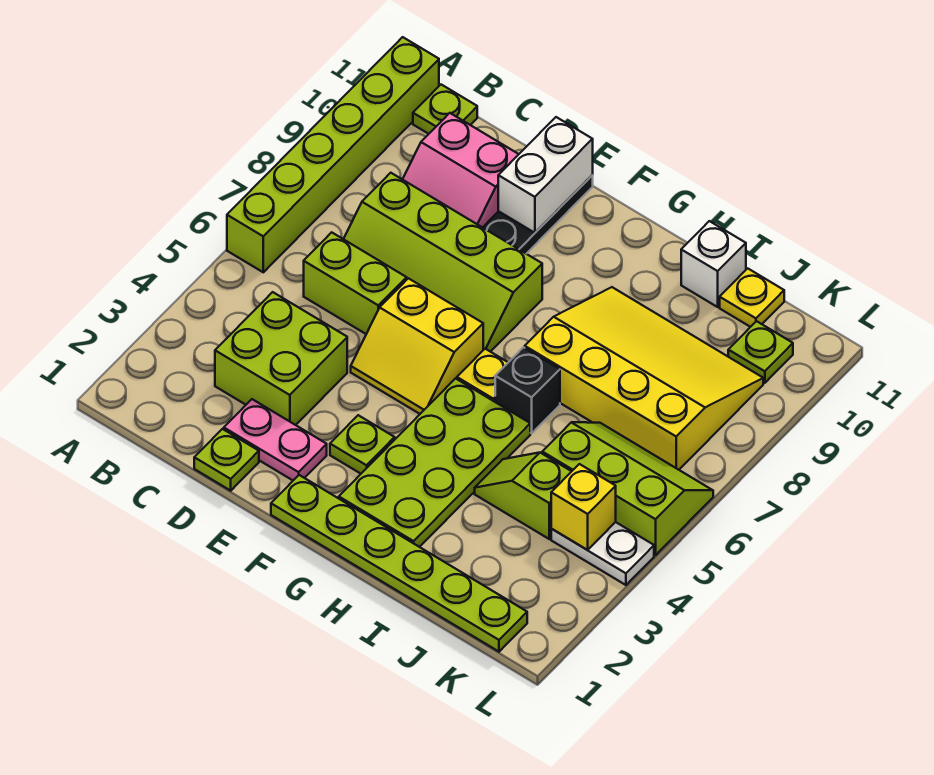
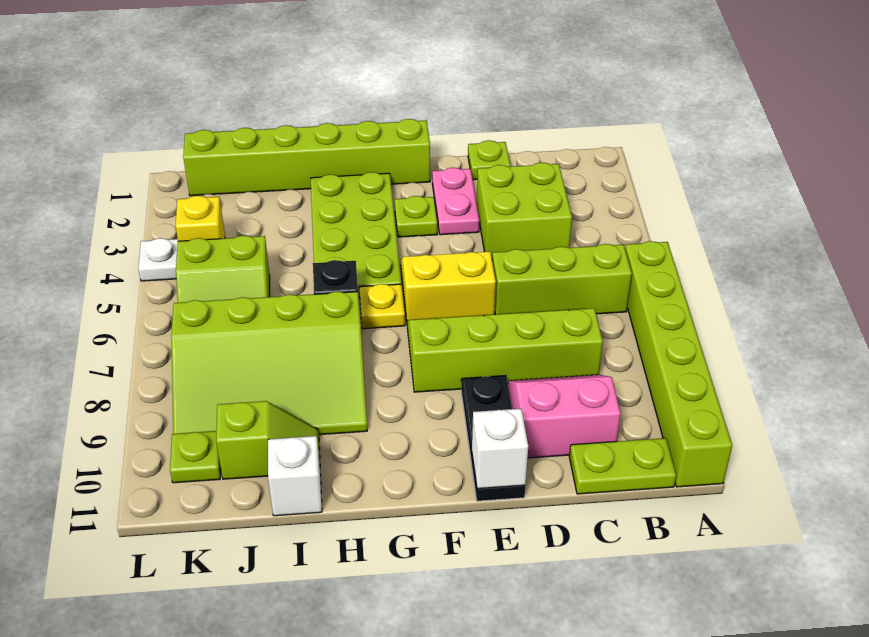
lime 1x1 plate [413,85,477,134] -> lime 1x2 plate [569,438,676,494]
lime 1x2 brick [304,232,407,334] -> lime 1x3 brick [492,244,632,315]
pink 1x2 plate [224,399,327,480] -> pink 1x2 plate turned to [432,168,479,235]
white 1x2 brick [498,117,593,233] -> white 1x1 brick [472,409,528,489]
lime 1x6 plate [271,475,527,652] -> lime 1x6 brick [183,119,430,196]
yellow 3x4 slope [525,287,763,470] -> lime 3x4 slope [171,291,367,435]
lime 1x2 slope [475,453,572,539] -> lime 1x2 slope moved to [216,401,320,479]
lime 2x3 slope [542,422,713,555] -> lime 2x2 slope [176,235,270,303]
yellow 1x1 plate [720,268,784,327] -> none

